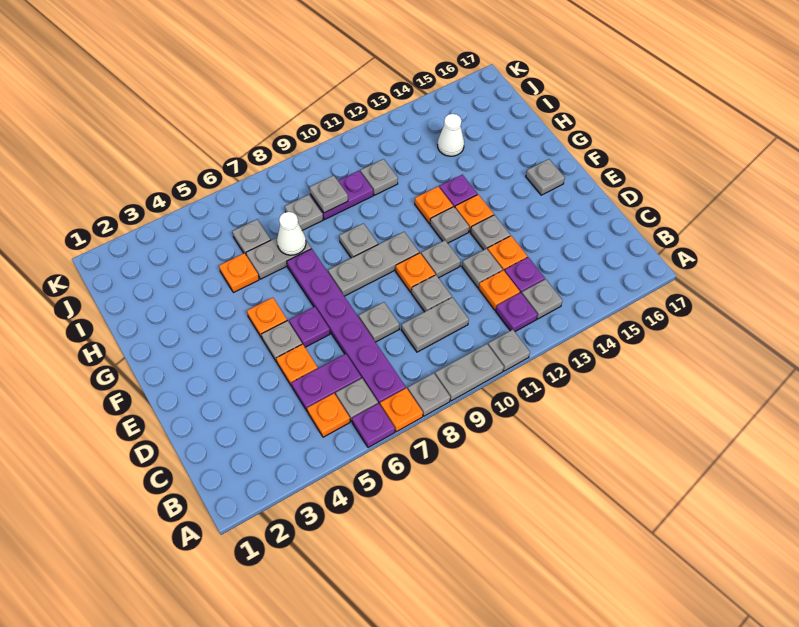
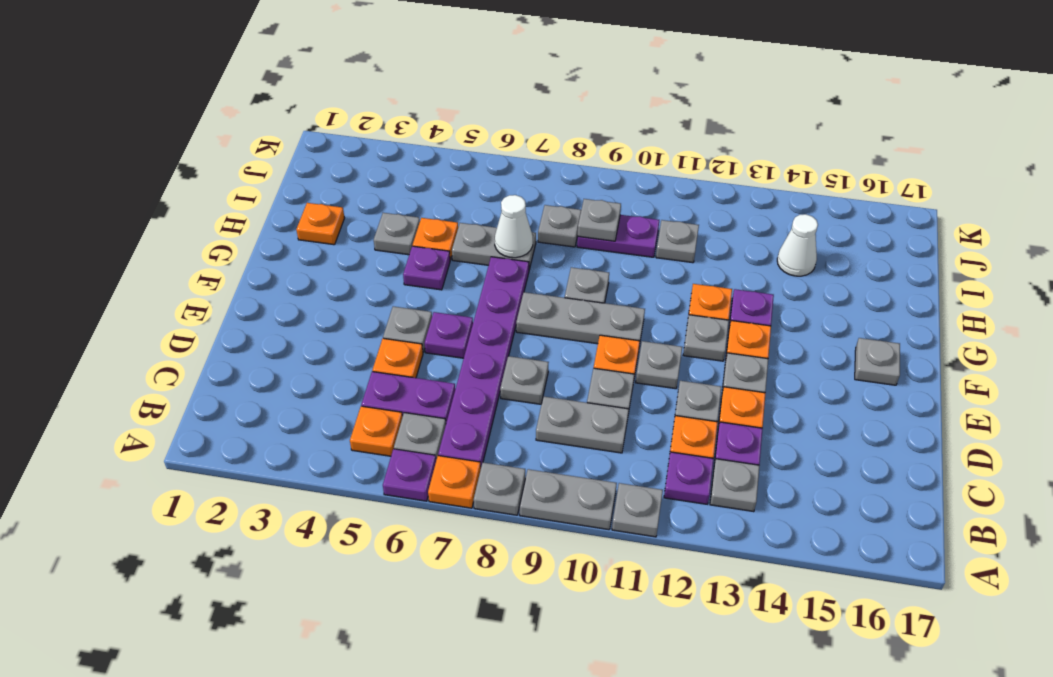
orange 1x1 plate [247,298,287,338] -> orange 1x1 plate moved to [296,203,344,245]
none -> purple 1x1 plate [403,246,450,290]
grey 1x1 plate [232,219,271,256] -> grey 1x1 plate moved to [374,213,420,255]

